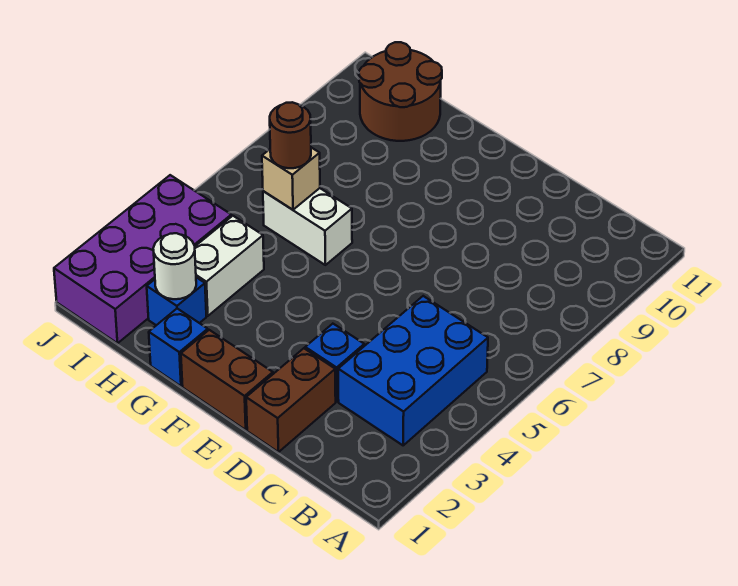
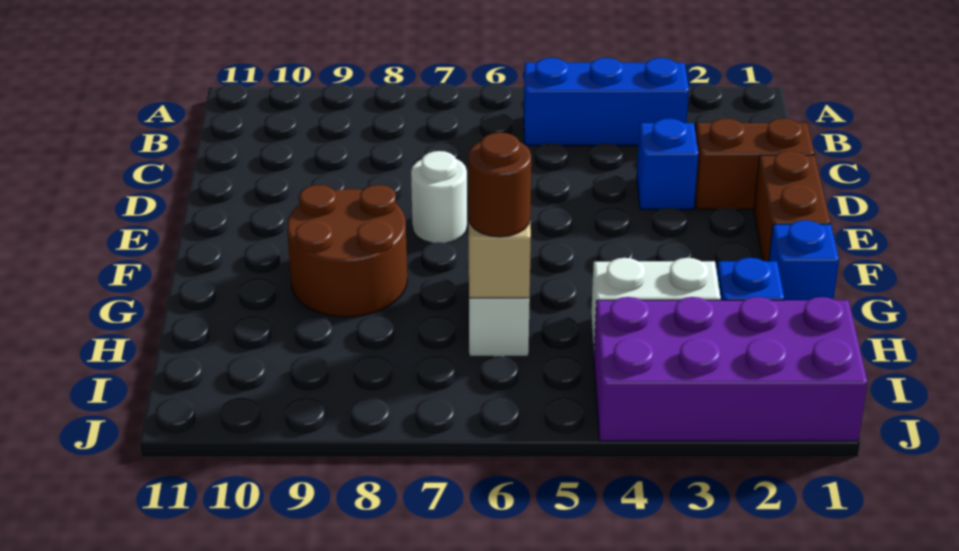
blue 2x3 brick [338,296,488,445] -> blue 1x3 brick [524,58,689,145]
white 1x1 round brick [153,233,196,299] -> white 1x1 round brick moved to [411,151,467,243]
brown 2x2 round brick [359,42,442,141] -> brown 2x2 round brick moved to [287,185,407,317]

